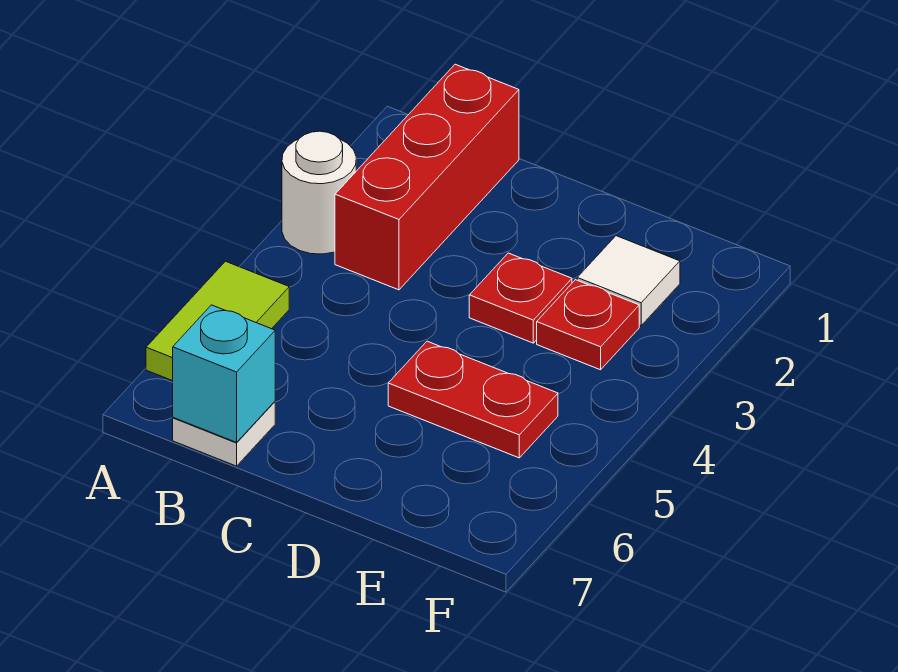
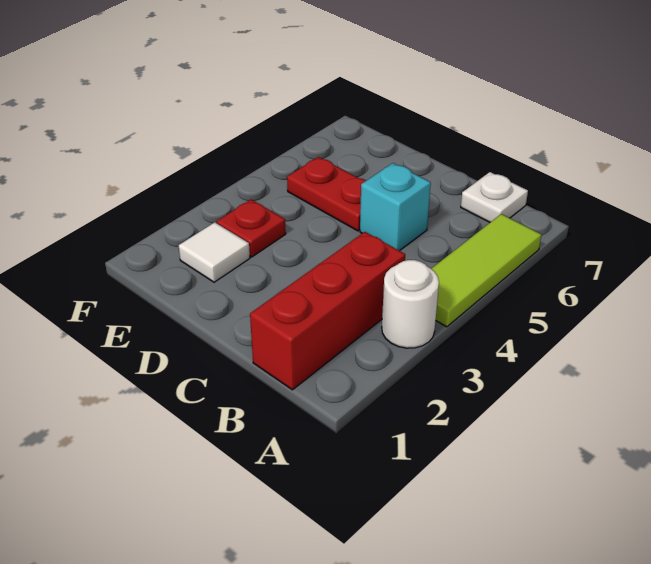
lime 1x2 tile [146,261,289,381] -> lime 1x3 tile [431,214,541,327]
cyan 1x1 brick [173,305,275,442] -> cyan 1x1 brick moved to [360,163,431,251]
red 1x1 plate [469,253,572,343] -> none

